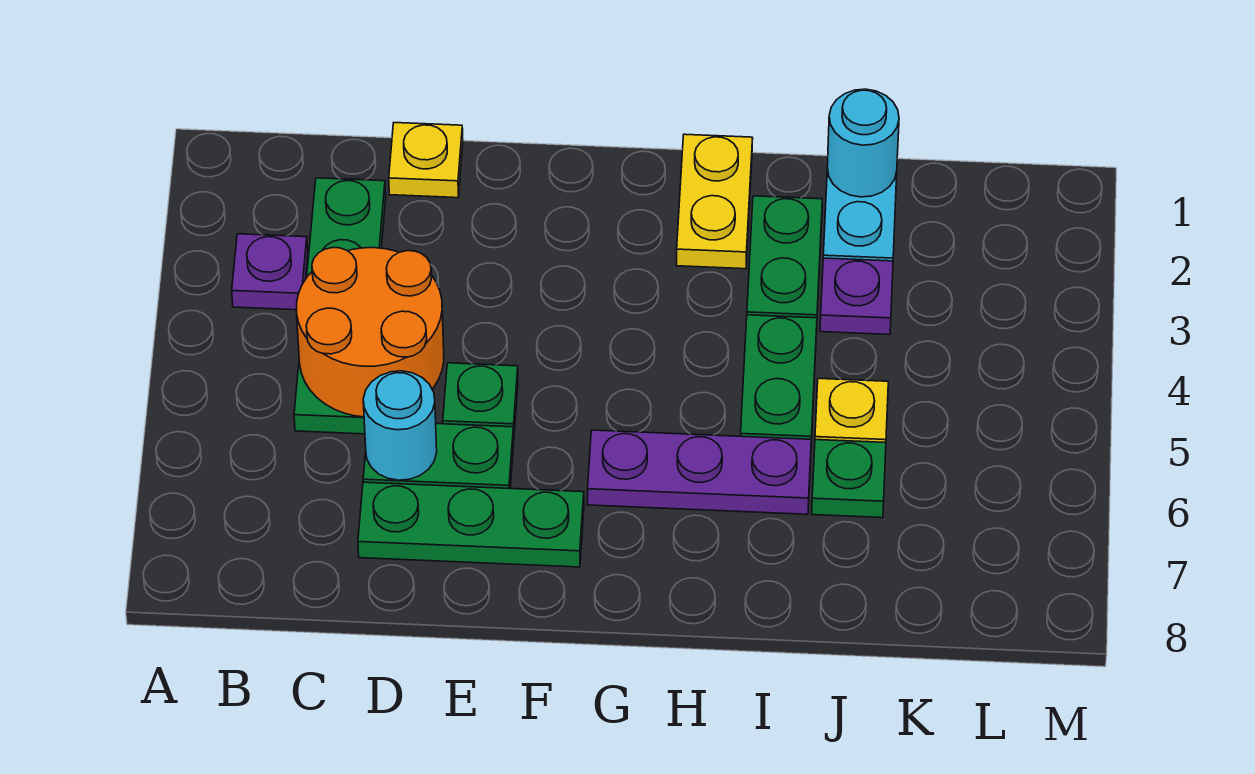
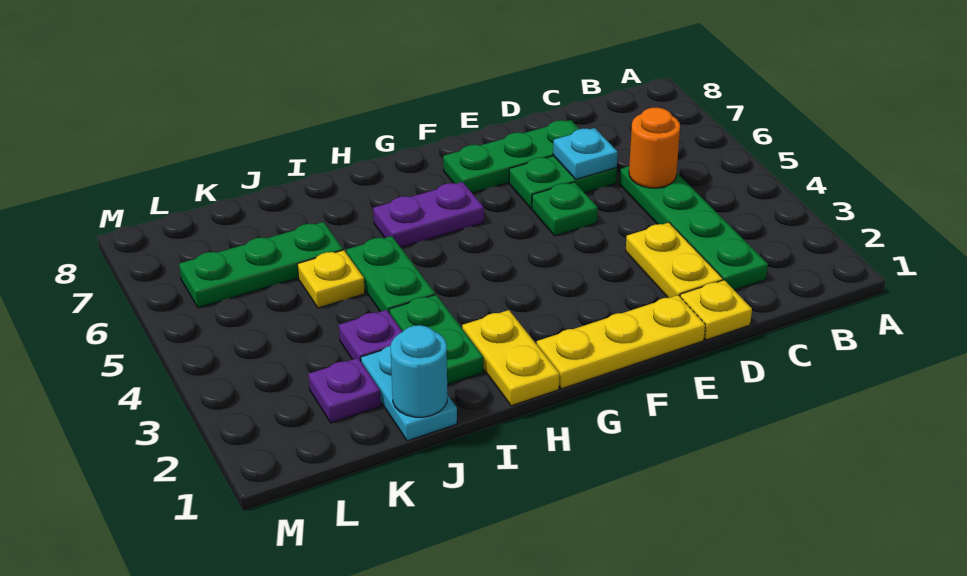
purple 1x1 plate [232,234,308,310] -> purple 1x1 plate moved to [308,358,381,423]
orange 2x2 round brick [297,248,444,417] -> orange 1x1 round brick [629,108,680,188]
none -> yellow 1x2 plate [626,223,723,298]
cyan 1x1 round brick [363,371,437,480] -> cyan 1x1 plate [553,128,618,179]
none -> yellow 1x3 plate [537,295,705,389]
purple 1x3 plate [588,430,811,514] -> purple 1x2 plate [373,182,484,247]
green 1x1 plate [812,440,886,518] -> green 1x3 plate [179,222,343,308]

